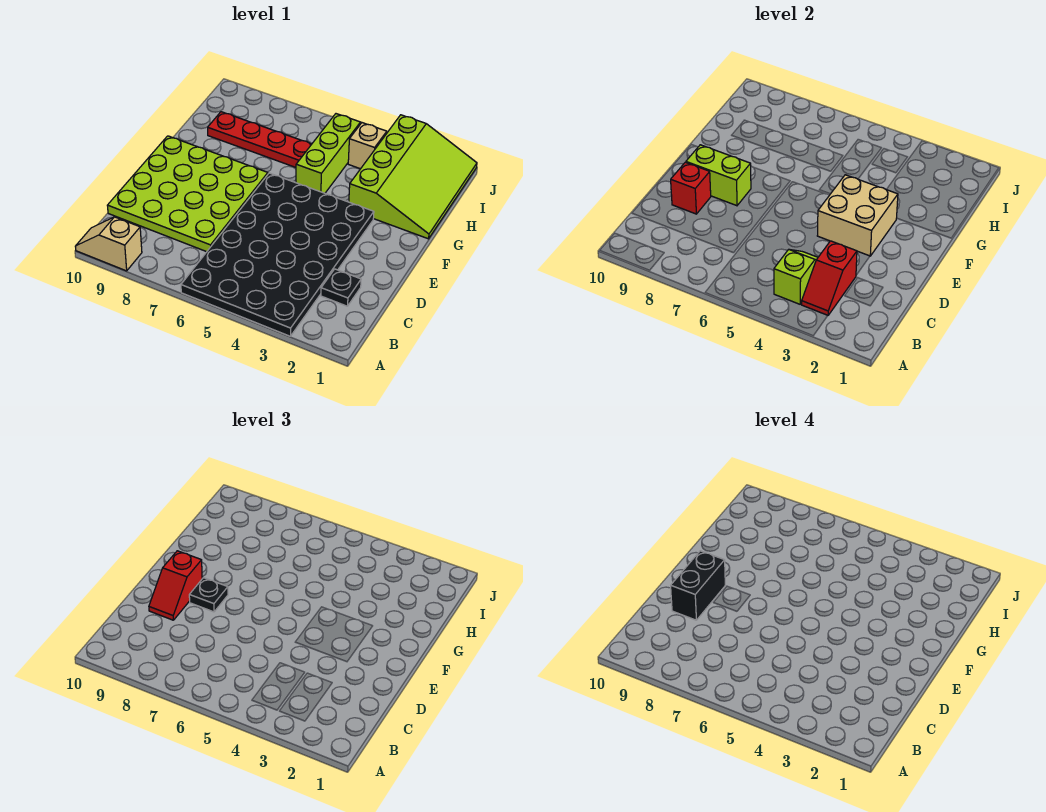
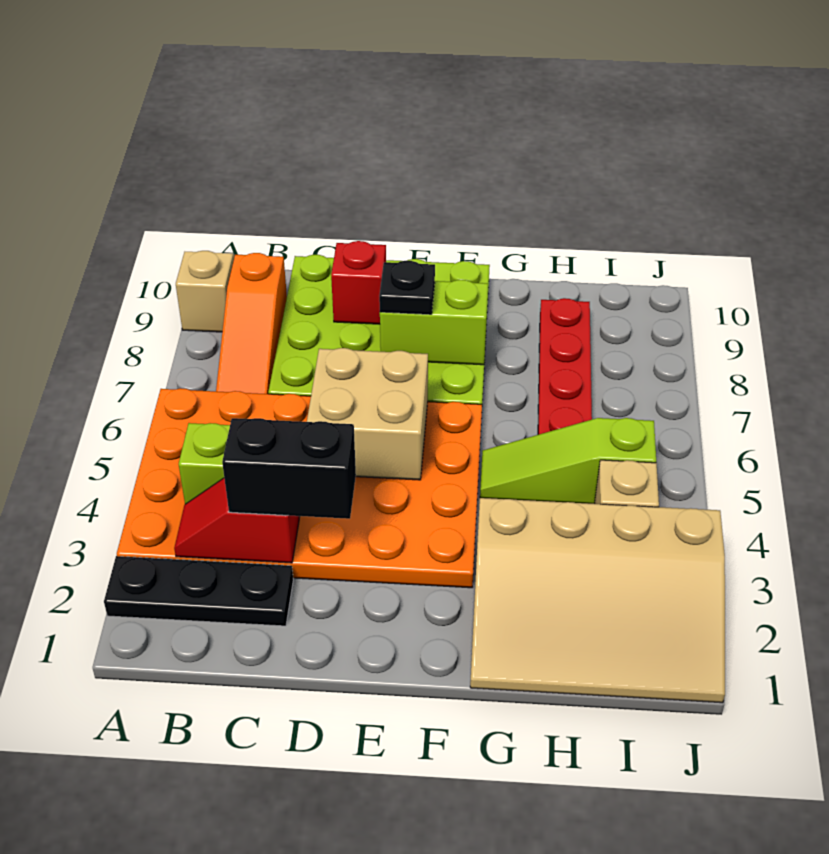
black 4x6 plate [181,173,374,336] -> orange 4x6 plate [117,388,482,588]
none -> orange 1x3 slope [216,253,287,394]
black 1x1 plate [321,269,361,306] -> black 1x3 plate [104,556,293,626]
red 1x2 slope [149,551,202,620] -> none
black 1x2 brick [671,551,725,620] -> black 1x2 brick moved to [222,418,356,519]
tan 2x2 brick [817,175,898,256] -> tan 2x2 brick moved to [307,348,428,480]
lime 1x2 brick [686,145,751,206] -> lime 1x2 brick turned to [380,280,488,365]
lime 3x4 slope [349,115,477,239] -> tan 3x4 slope [470,498,725,703]
lime 1x3 brick [296,114,360,193] -> lime 1x3 slope [480,418,656,504]

